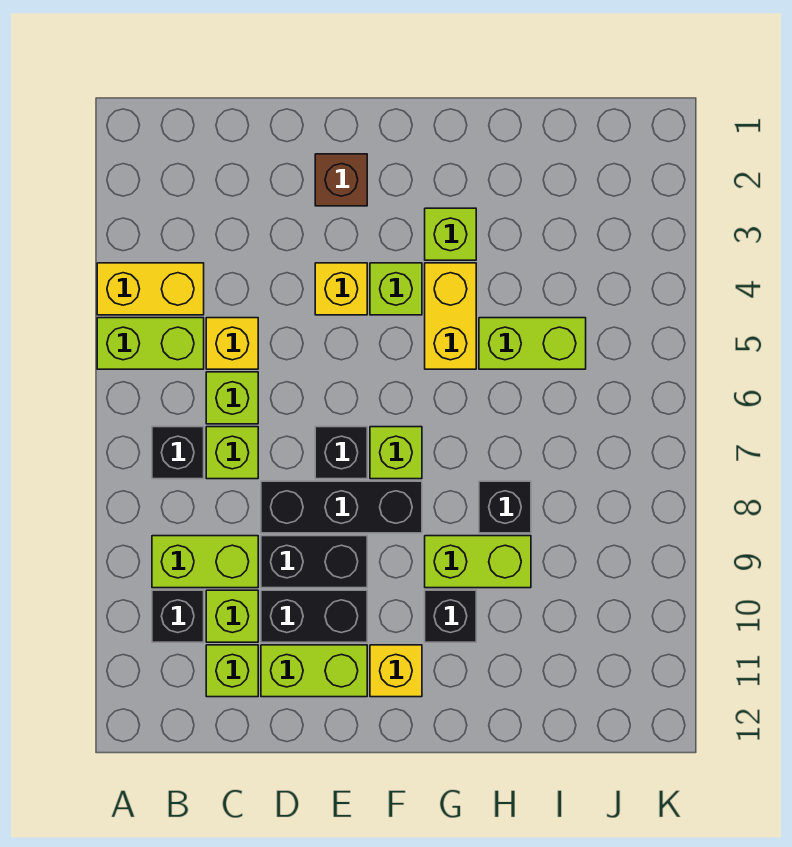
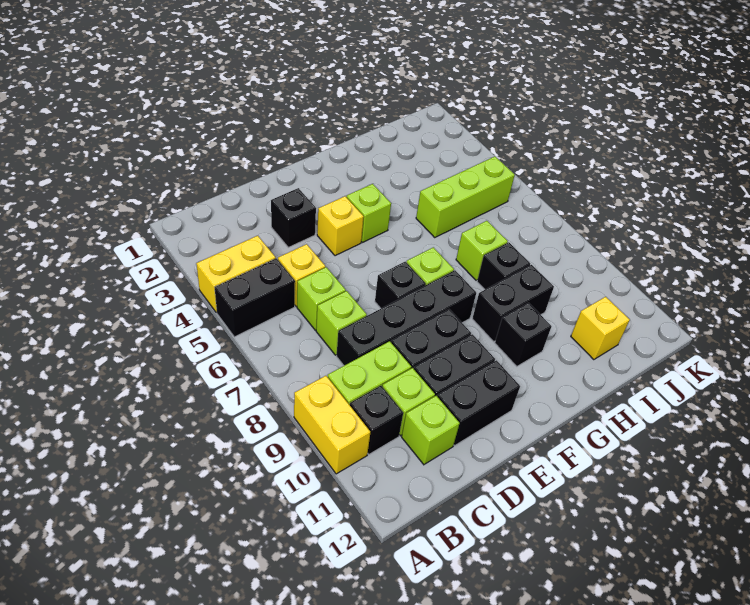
lime 1x2 brick [97,318,204,369] -> black 1x2 brick [215,258,295,337]
black 1x1 brick [152,427,204,479] -> black 1x1 brick moved to [271,188,316,247]
black 1x3 brick [261,481,422,533] -> black 1x4 brick [336,270,476,366]
lime 1x2 brick [261,645,367,697] -> black 1x2 brick [437,360,520,446]
brown 1x1 brick [315,154,367,206] -> none
yellow 1x1 brick [370,645,422,697] -> yellow 1x1 brick moved to [571,297,630,360]
lime 1x1 brick [425,208,476,260] -> lime 1x1 brick moved to [456,221,508,280]
yellow 1x2 brick [425,263,476,369] -> yellow 1x2 brick moved to [294,376,370,474]
lime 1x2 brick [425,536,531,588] -> black 1x2 brick [472,265,554,342]
lime 1x2 brick [479,318,586,369] -> lime 1x3 brick [416,157,515,238]

